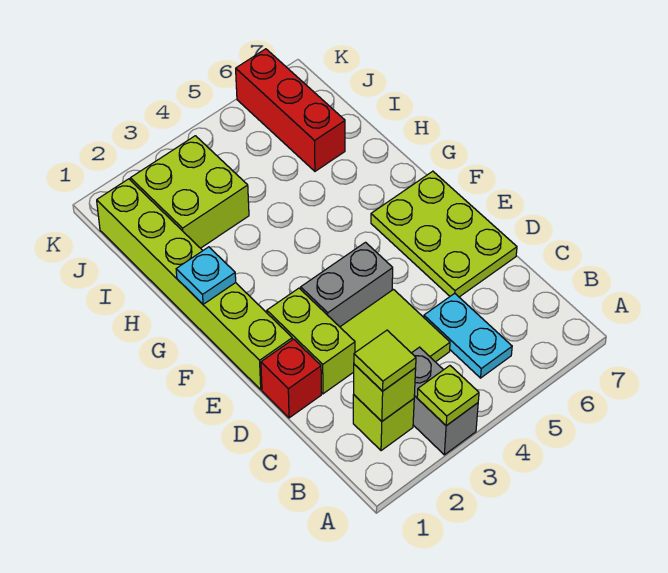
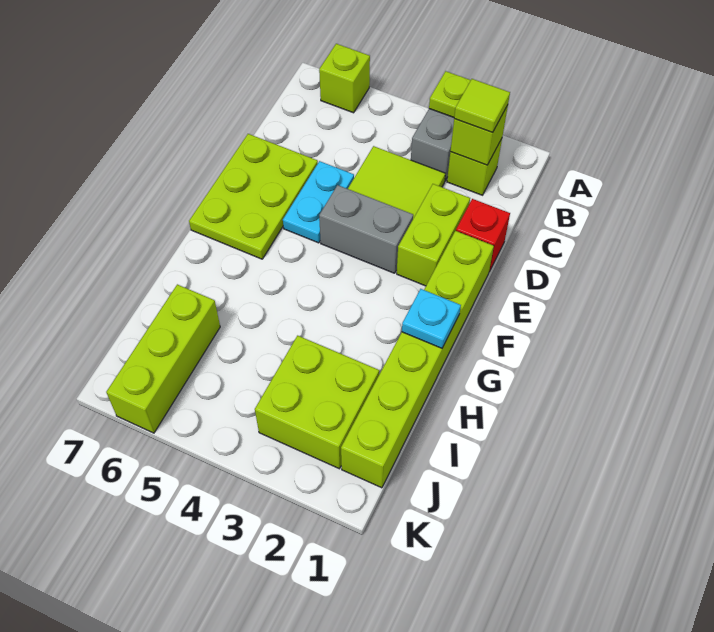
none -> lime 1x1 brick [319,44,370,113]
cyan 1x2 plate [424,293,512,378] -> cyan 1x2 plate moved to [283,161,354,243]
red 1x3 brick [236,49,345,171] -> lime 1x3 brick [106,284,220,433]

